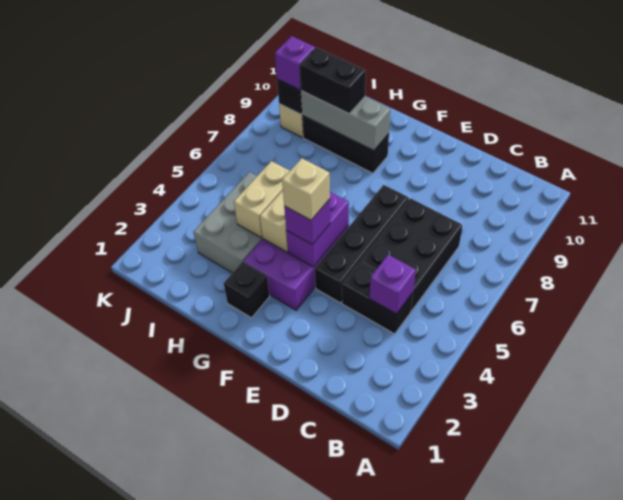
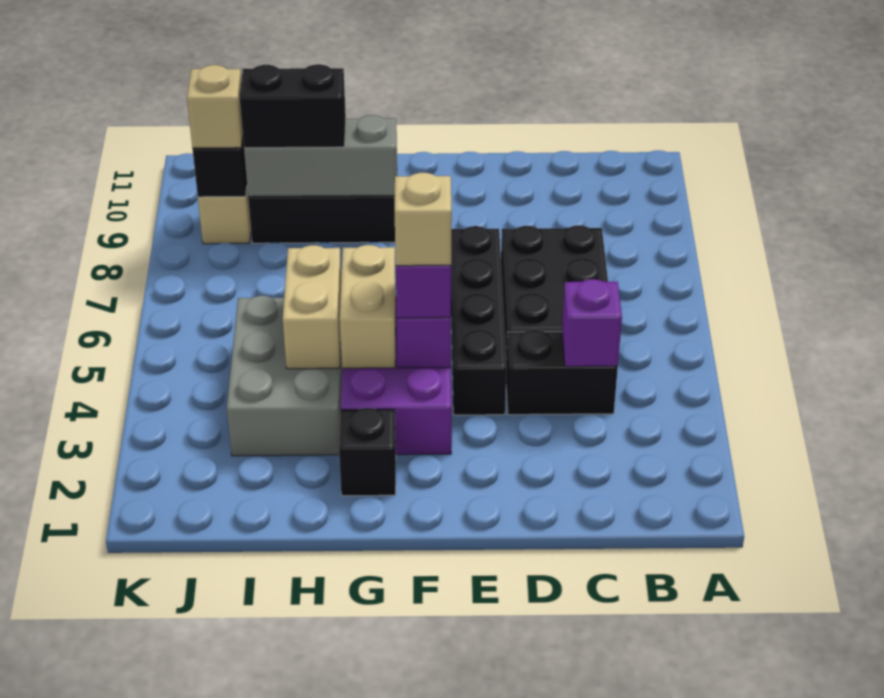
purple 1x1 brick [275,36,315,90] -> tan 1x1 brick [187,65,243,148]

